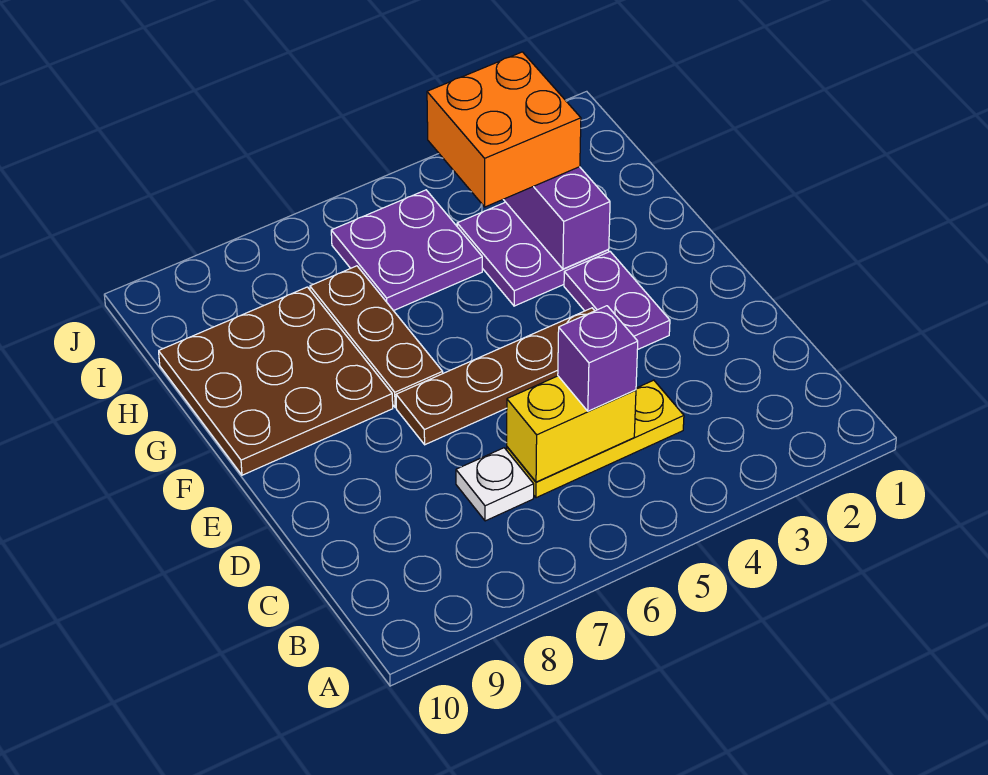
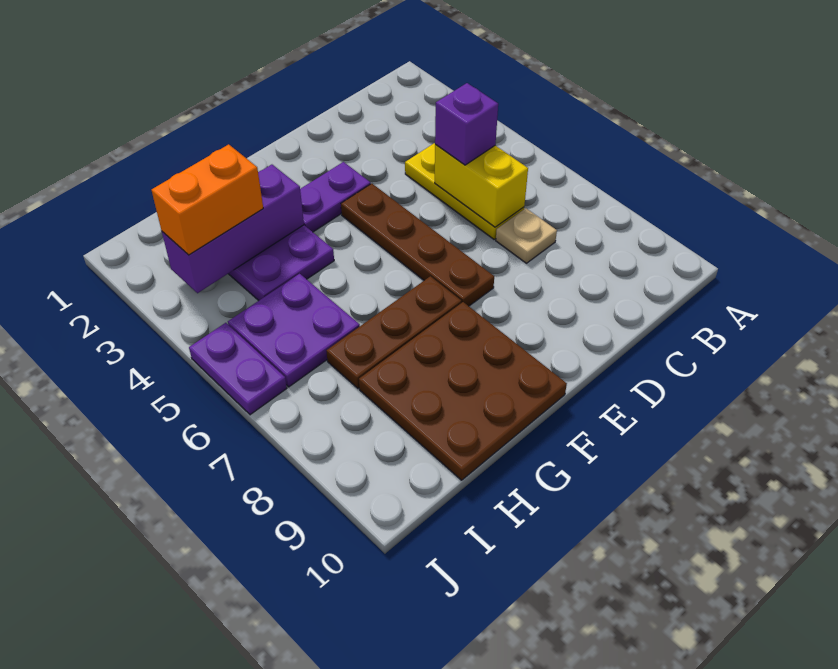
white 1x1 plate [456,448,534,521] -> tan 1x1 plate [496,208,557,263]
orange 2x2 brick [427,52,581,207] -> orange 1x2 brick [152,144,263,255]
none -> purple 1x2 plate [189,323,287,415]

